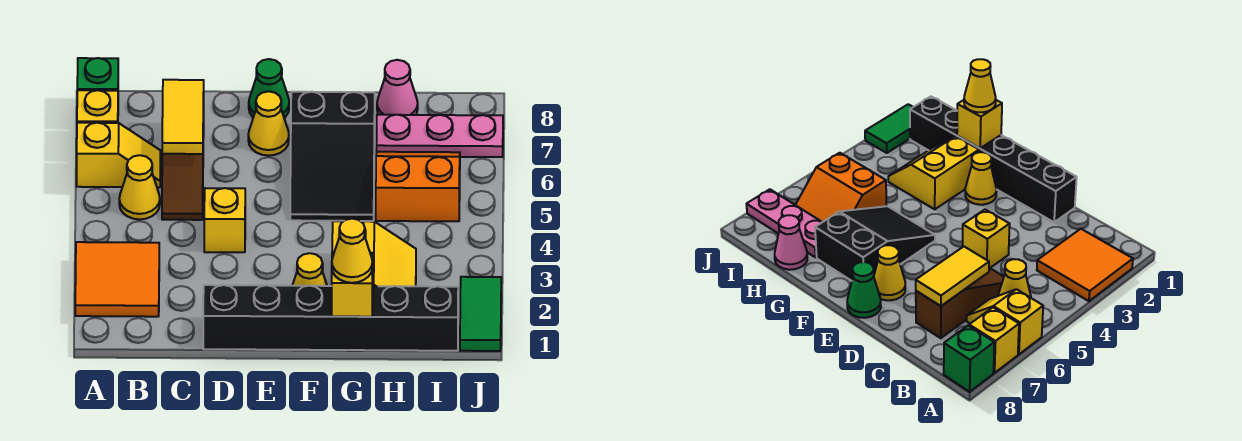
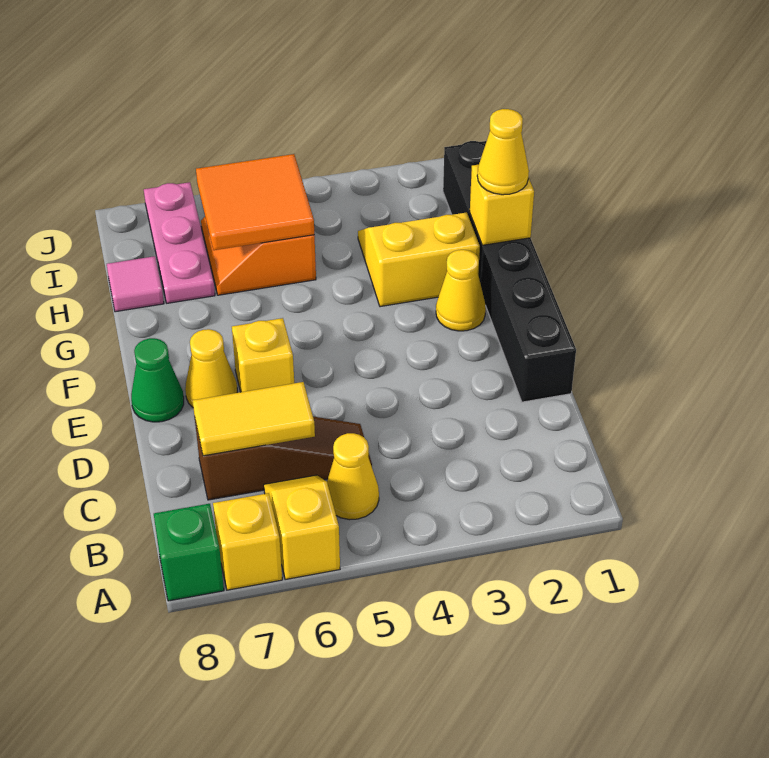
orange 2x2 tile [75,242,159,317] -> orange 2x2 tile moved to [196,154,314,250]
yellow 1x1 brick [204,188,245,252] -> yellow 1x1 brick moved to [232,318,294,392]
black 2x3 slope [290,92,375,221] -> none
pink 1x1 cone [377,60,418,115] -> pink 1x1 tile [107,256,164,312]
green 1x2 tile [460,277,501,351] -> none

